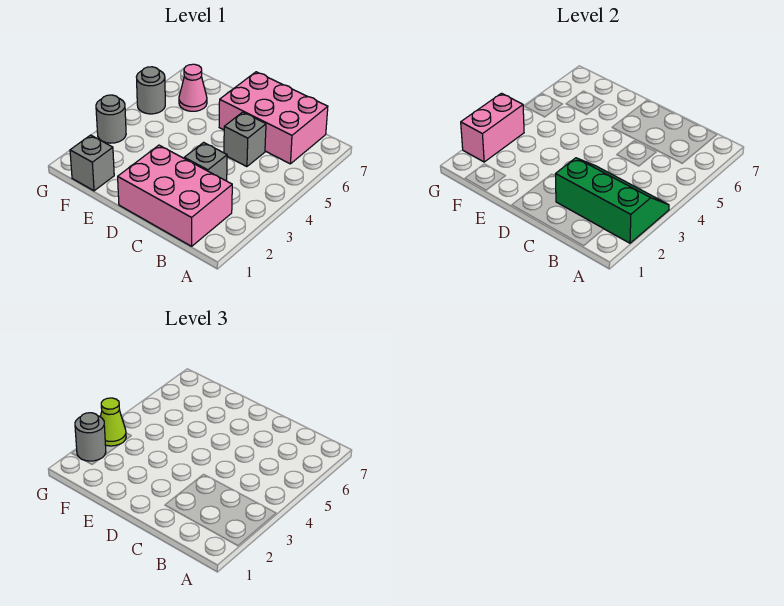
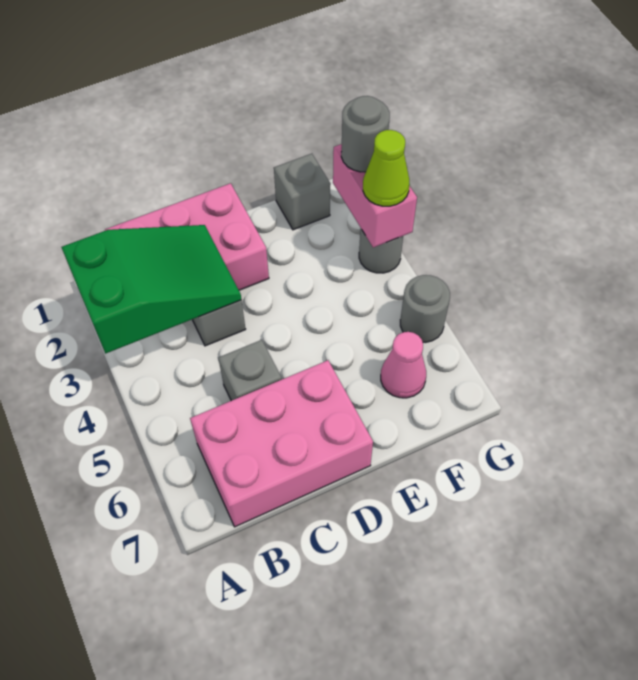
green 2x3 slope [555,158,669,243] -> green 2x3 slope turned to [61,225,241,354]

